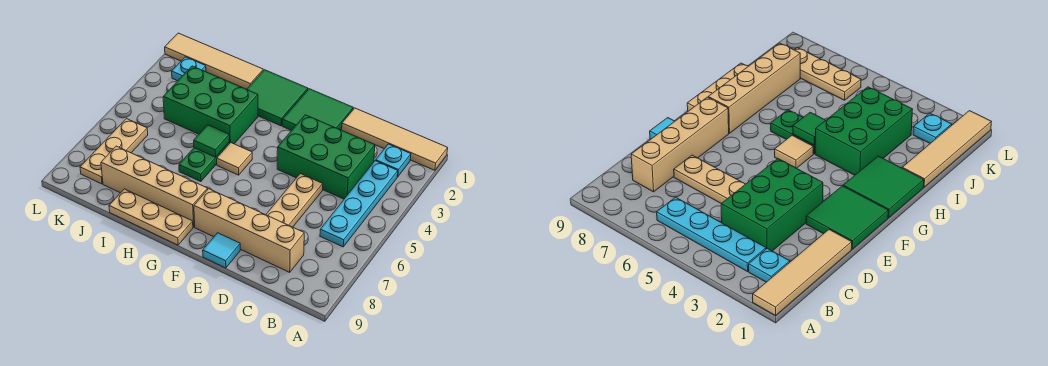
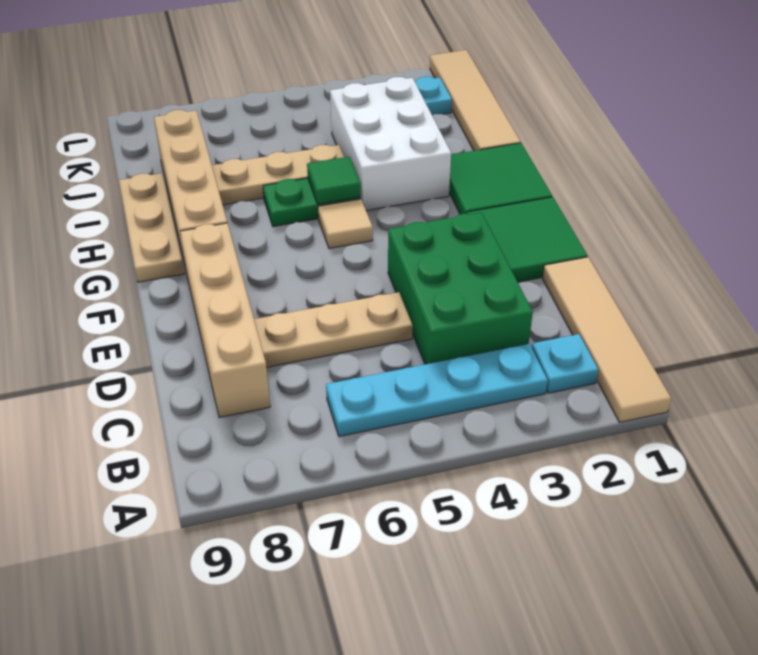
cyan 1x1 tile [203,233,240,268] -> none
green 2x3 brick [163,66,258,144] -> white 2x3 brick [330,77,451,211]
tan 1x3 plate [80,119,148,184] -> tan 1x3 plate moved to [212,145,344,205]

